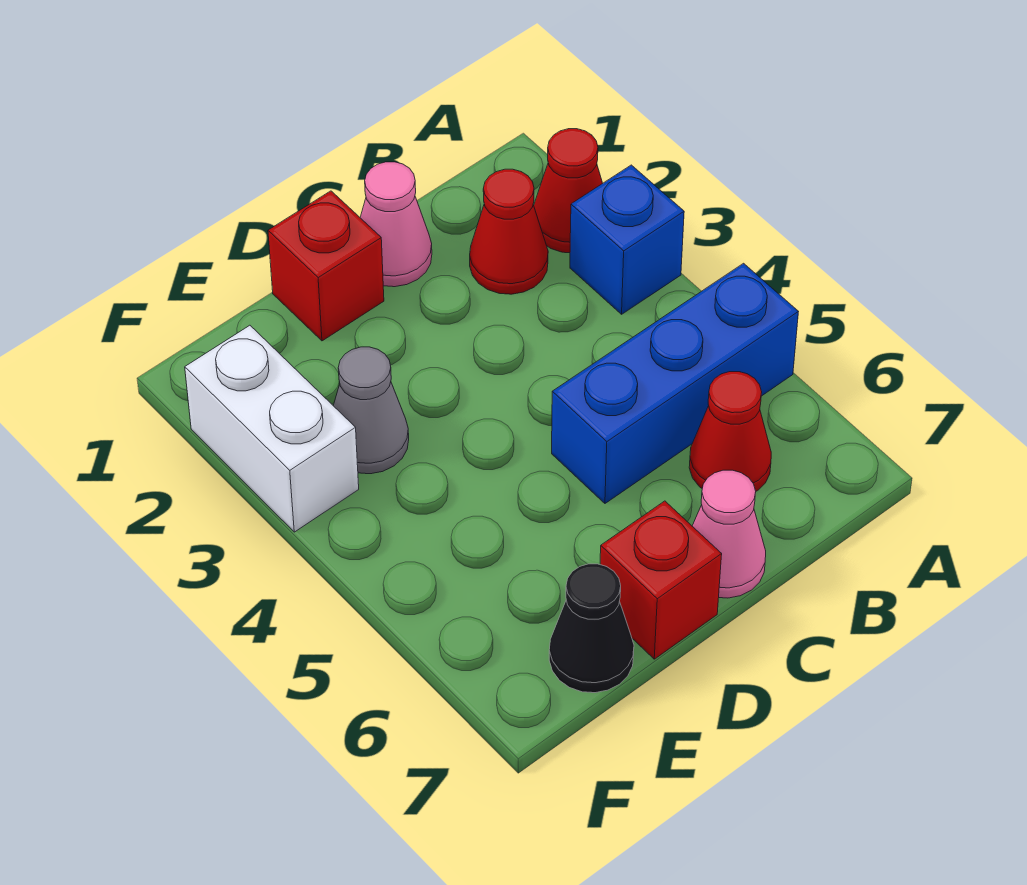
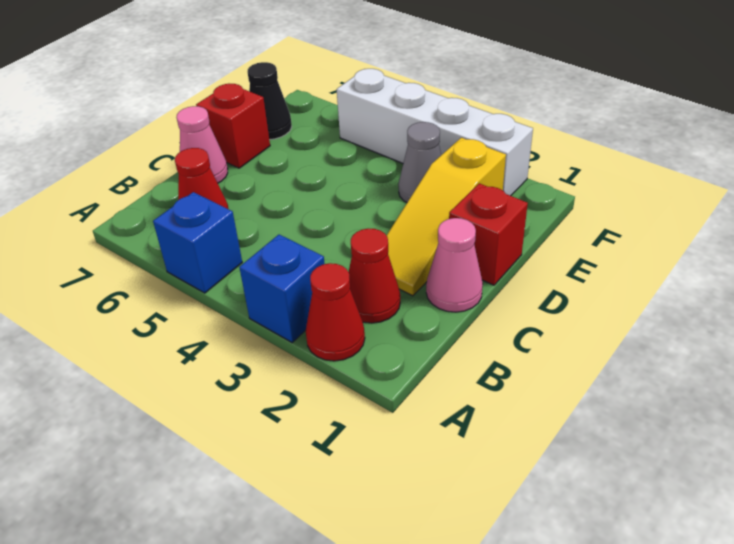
blue 1x3 brick [552,263,798,503] -> blue 1x1 brick [153,192,242,293]
none -> yellow 1x3 slope [387,138,506,296]
white 1x2 brick [185,325,359,532] -> white 1x4 brick [337,69,533,196]

